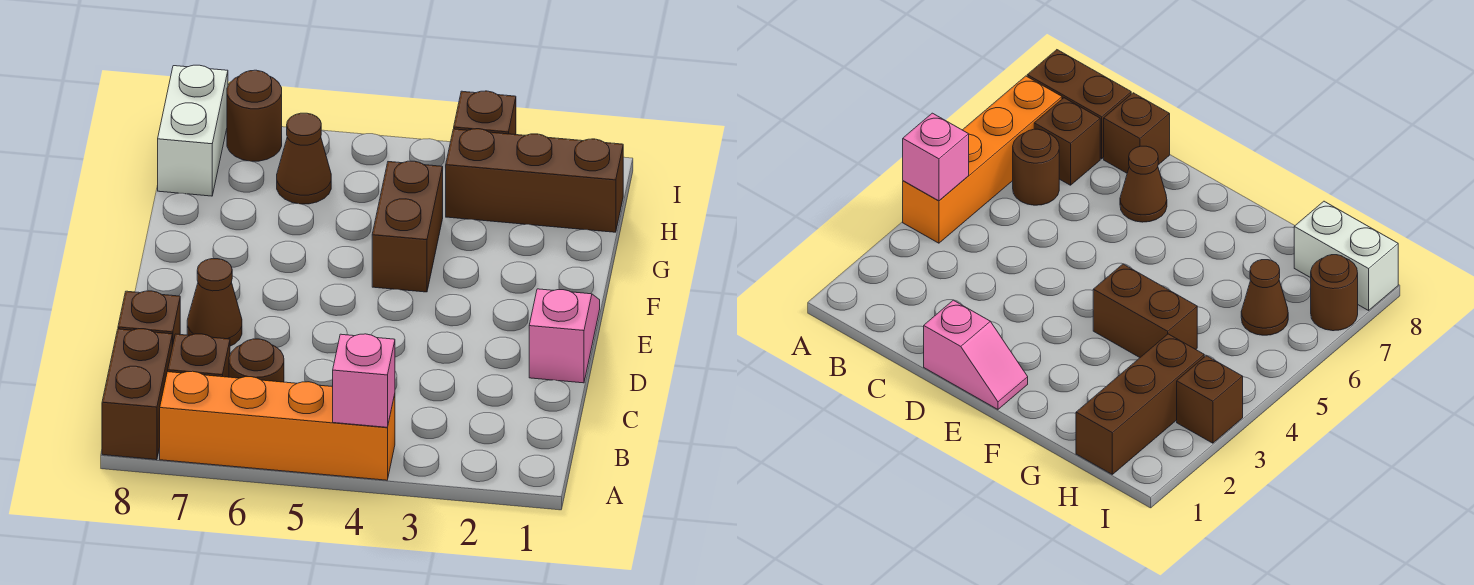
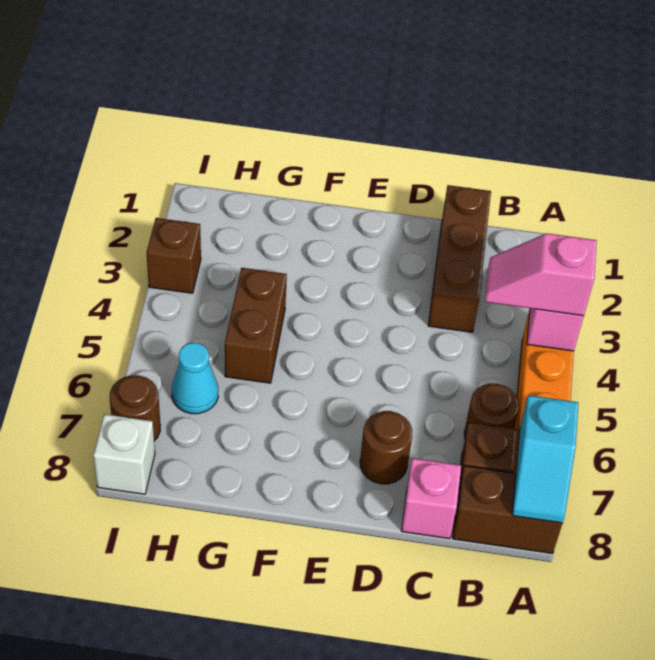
none -> cyan 1x2 slope [512,395,578,523]
brown 1x1 brick [118,291,180,347] -> pink 1x1 brick [402,458,461,539]
pink 1x2 slope [529,289,600,383] -> pink 1x2 slope moved to [485,233,597,316]
brown 1x1 cone [187,259,242,346] -> brown 1x1 round brick [360,411,412,484]
brown 1x2 brick [372,161,443,292] -> brown 1x2 brick turned to [225,268,287,383]
brown 1x3 brick [446,129,623,232] -> brown 1x3 brick moved to [428,185,491,332]
brown 1x1 cone [277,113,331,204] -> cyan 1x1 cone [172,343,218,414]
white 1x2 brick [158,65,228,196] -> white 1x1 brick [93,414,155,494]

